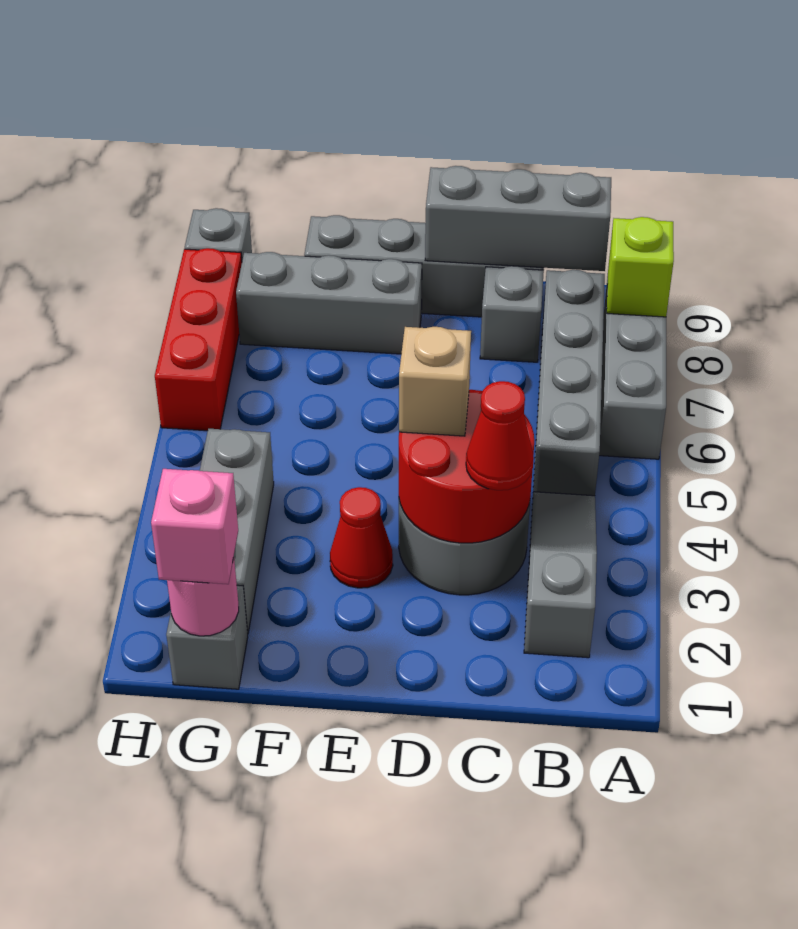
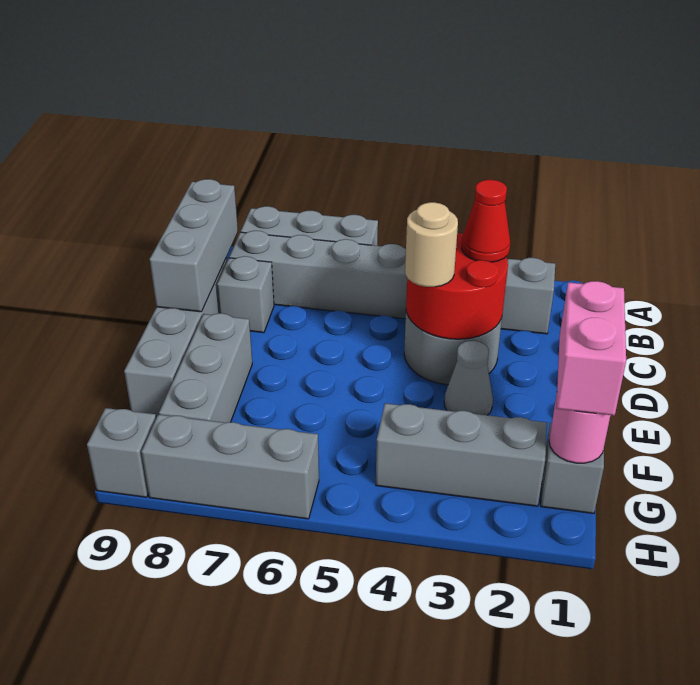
lime 1x1 brick [607,217,674,317] -> none
tan 1x1 brick [399,327,471,436] -> tan 1x1 round brick [405,202,458,287]
red 1x1 cone [330,487,393,588] -> grey 1x1 cone [444,341,493,415]
pink 1x1 brick [151,469,238,584] -> pink 1x2 brick [556,281,626,416]
red 1x3 brick [155,248,242,431] -> grey 1x3 brick [141,415,319,519]

